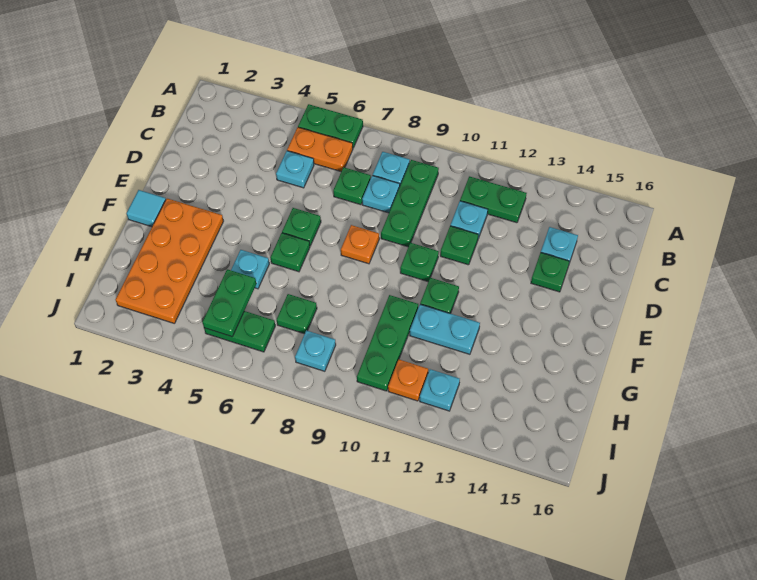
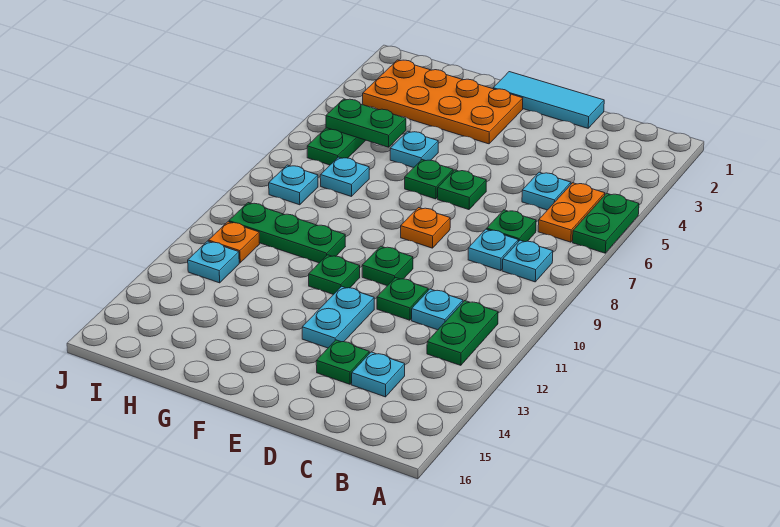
green 1x3 plate [381,160,439,247] -> none
cyan 1x1 tile [126,190,166,227] -> cyan 1x3 tile [493,72,604,128]
cyan 1x2 plate [410,304,480,354] -> cyan 1x2 plate moved to [302,286,374,348]
green 1x1 plate [277,294,317,334] -> cyan 1x1 plate [320,157,369,197]

